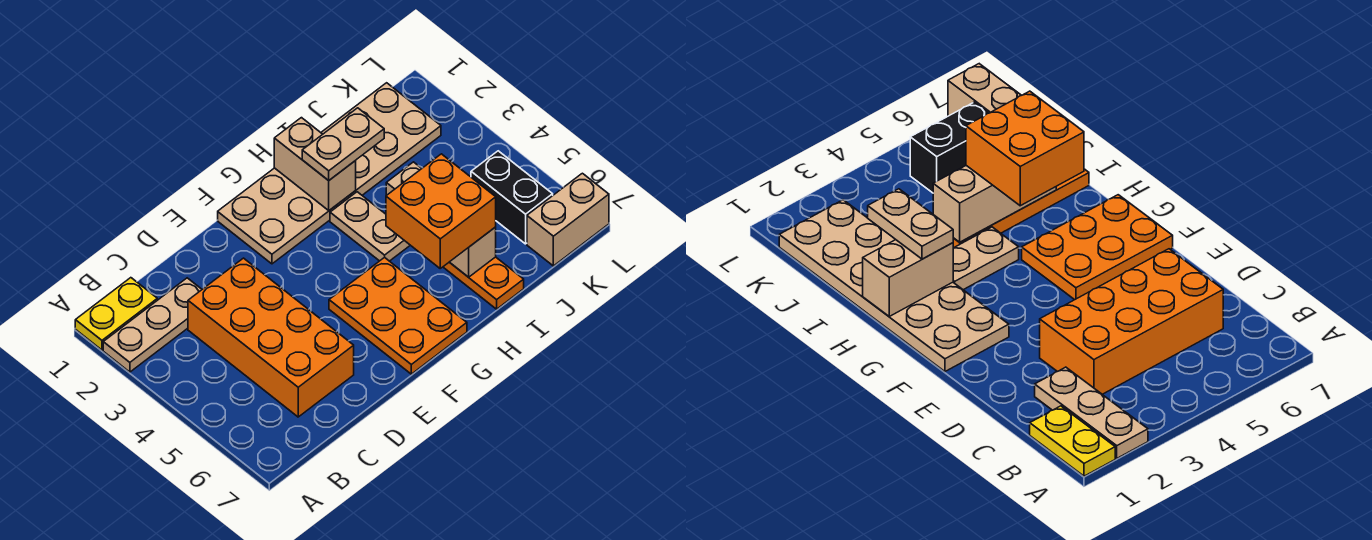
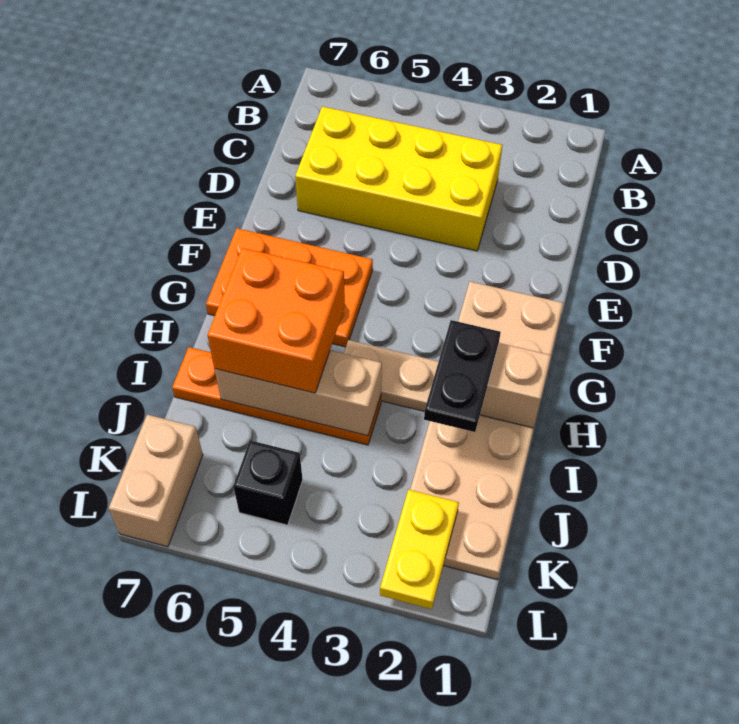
yellow 1x2 plate [75,278,157,350] -> yellow 1x2 plate moved to [380,490,459,609]
tan 1x3 plate [103,278,202,372] -> none
orange 2x4 brick [188,258,354,417] -> yellow 2x4 brick [295,106,502,251]
tan 1x2 plate [302,108,384,180] -> black 1x2 plate [424,320,501,432]
black 1x2 brick [471,151,553,244] -> black 1x1 brick [233,440,303,525]

